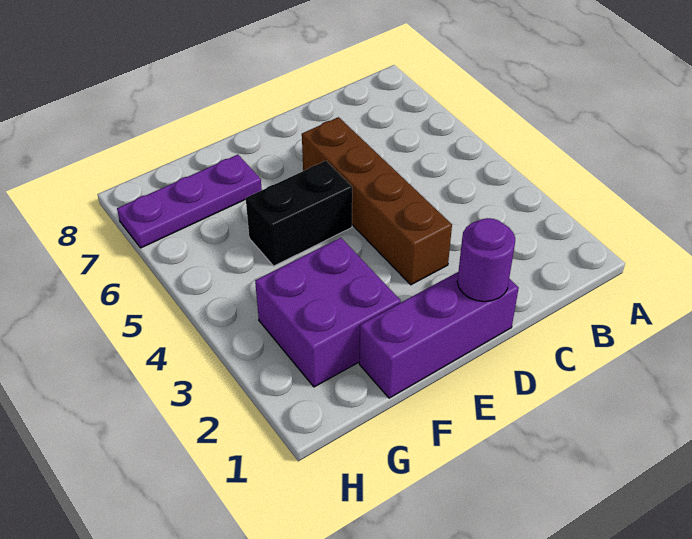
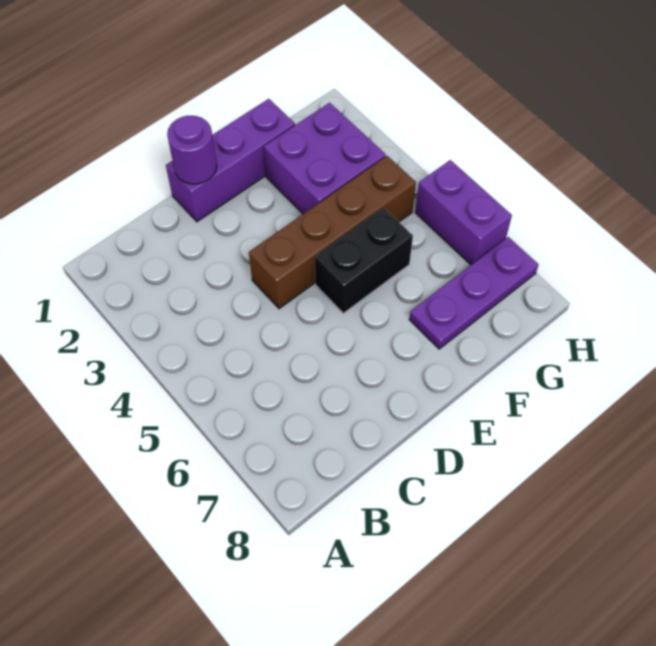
brown 1x4 brick [302,117,452,285] -> brown 1x4 brick turned to [249,156,416,309]
none -> purple 1x2 brick [415,160,512,265]

